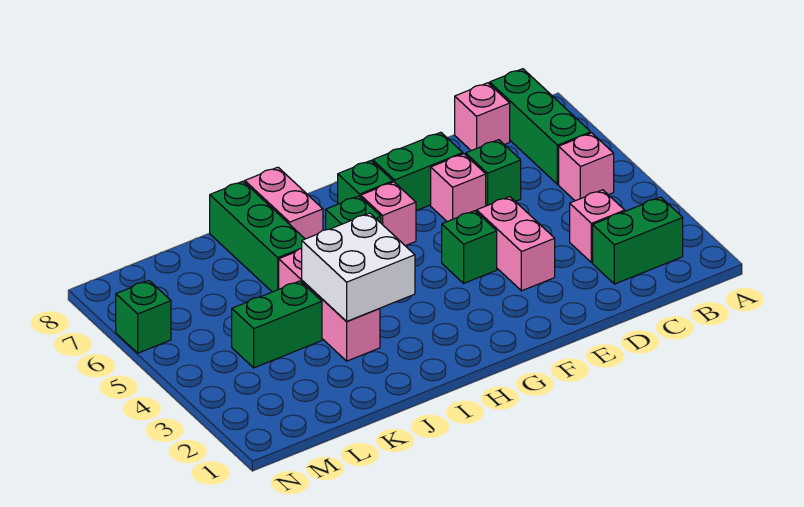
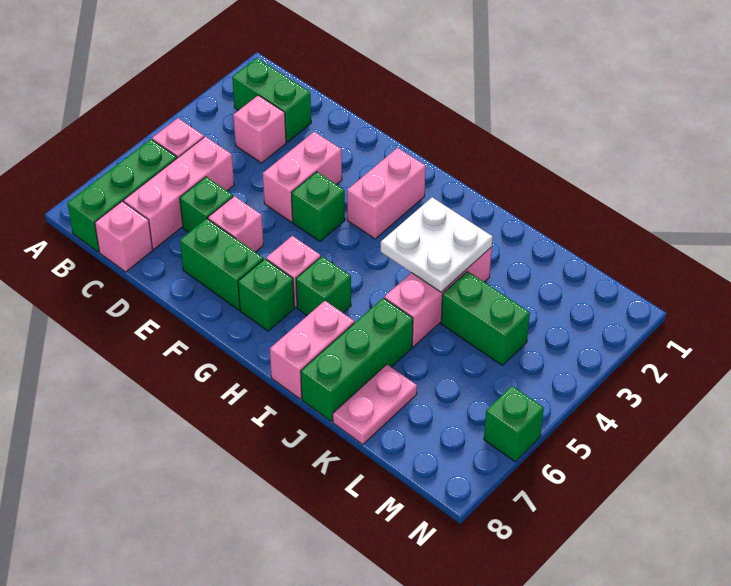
none -> pink 1x3 brick [124,137,234,249]
none -> pink 1x2 brick [347,148,426,239]
white 2x2 brick [302,213,415,322] -> white 2x2 plate [381,197,493,292]
none -> pink 1x2 plate [333,364,417,445]

